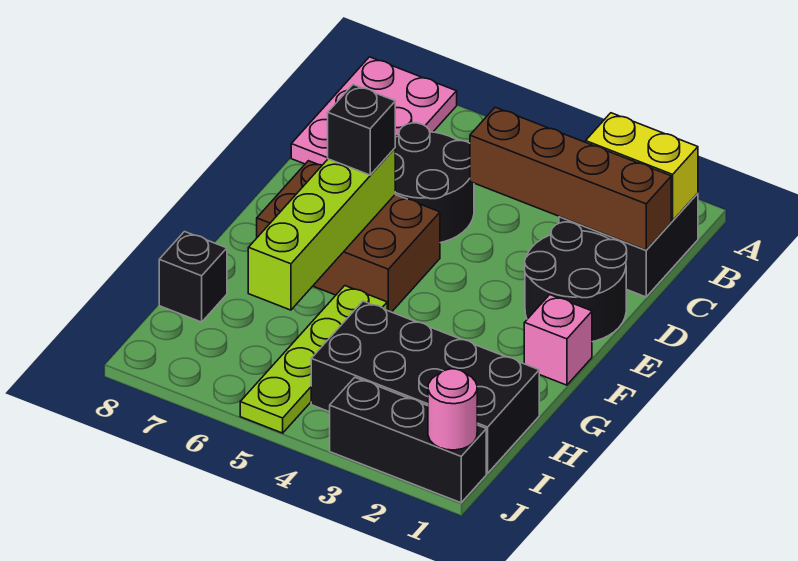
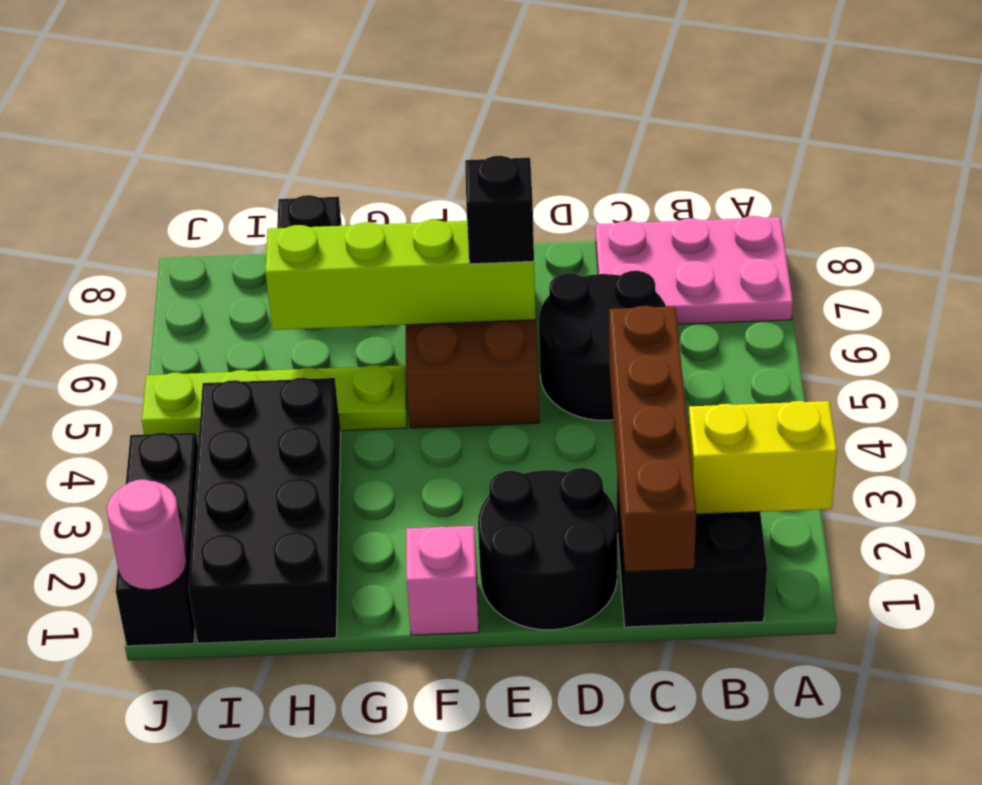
yellow 1x2 brick [586,113,698,221] -> yellow 1x2 brick turned to [688,401,837,514]

